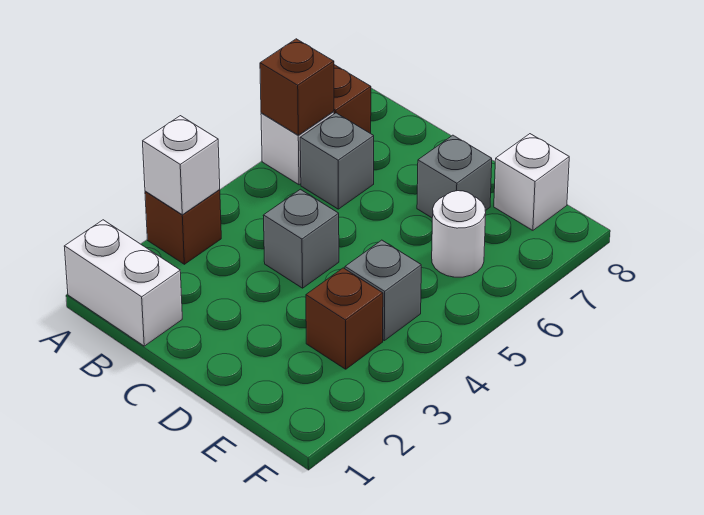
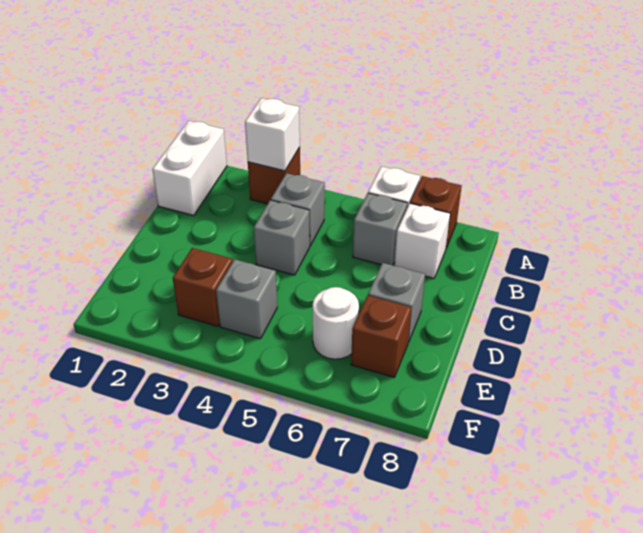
brown 1x1 brick [260,39,334,135] -> brown 1x1 brick moved to [351,296,412,377]
none -> grey 1x1 brick [271,173,325,246]
white 1x1 brick [494,134,569,230] -> white 1x1 brick moved to [394,203,450,278]

